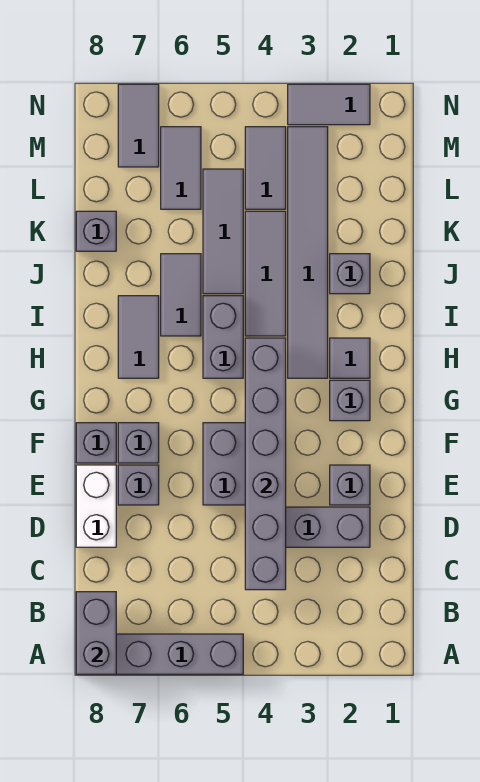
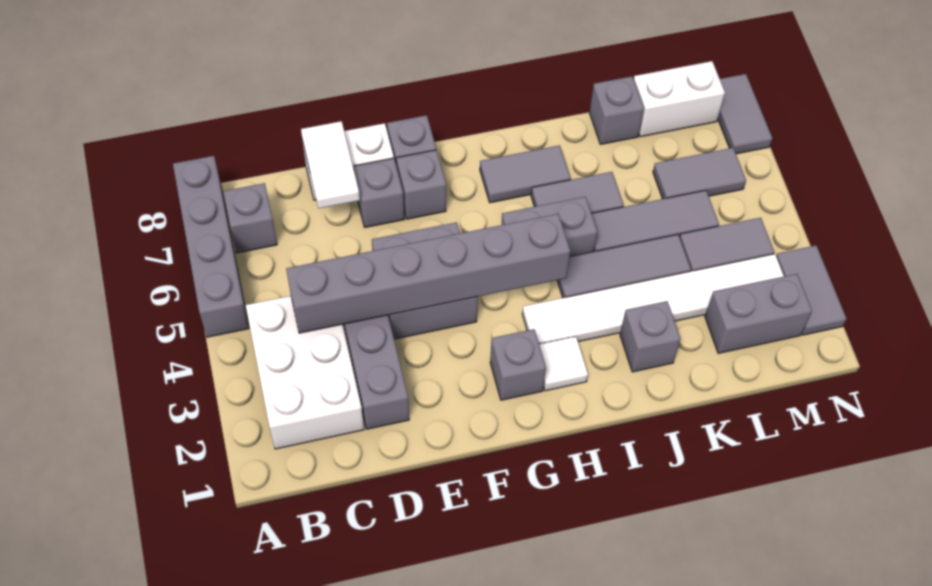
grey 1x2 brick [76,592,116,674] -> grey 1x2 brick moved to [705,274,812,353]
none -> white 2x3 brick [246,296,364,449]
none -> white 1x2 tile [301,121,360,208]
grey 1x1 brick [330,465,370,505] -> grey 1x1 brick moved to [223,183,277,253]
grey 1x1 tile [330,338,370,378] -> white 1x1 tile [539,337,588,391]
grey 1x6 tile [288,127,328,378] -> white 1x6 tile [522,254,784,344]
none -> white 1x2 brick [634,61,725,137]
grey 1x2 tile [118,84,159,167] -> grey 1x2 tile turned to [718,74,772,154]

